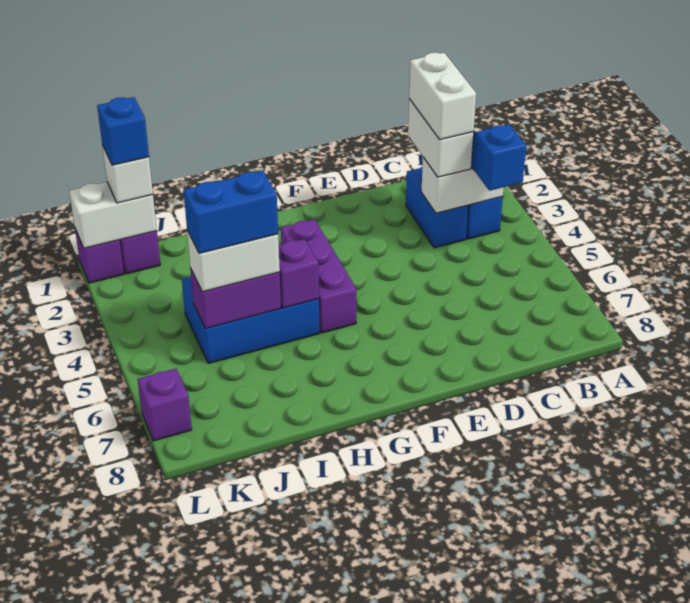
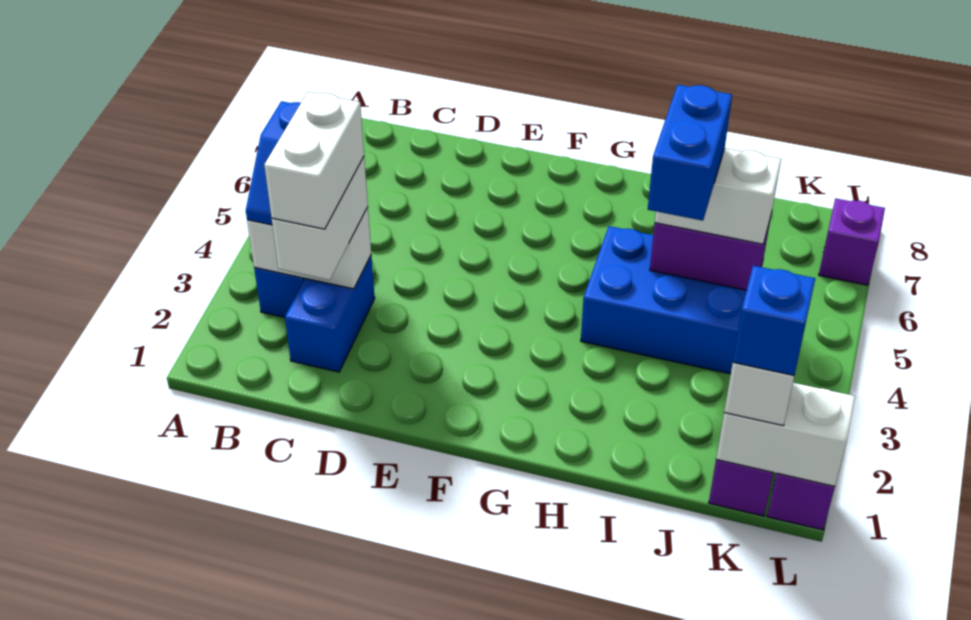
purple 1x3 brick [281,219,356,333] -> none
purple 1x1 brick [279,239,319,308] -> none
blue 1x2 brick [184,171,278,253] -> blue 1x2 brick turned to [648,85,732,221]

